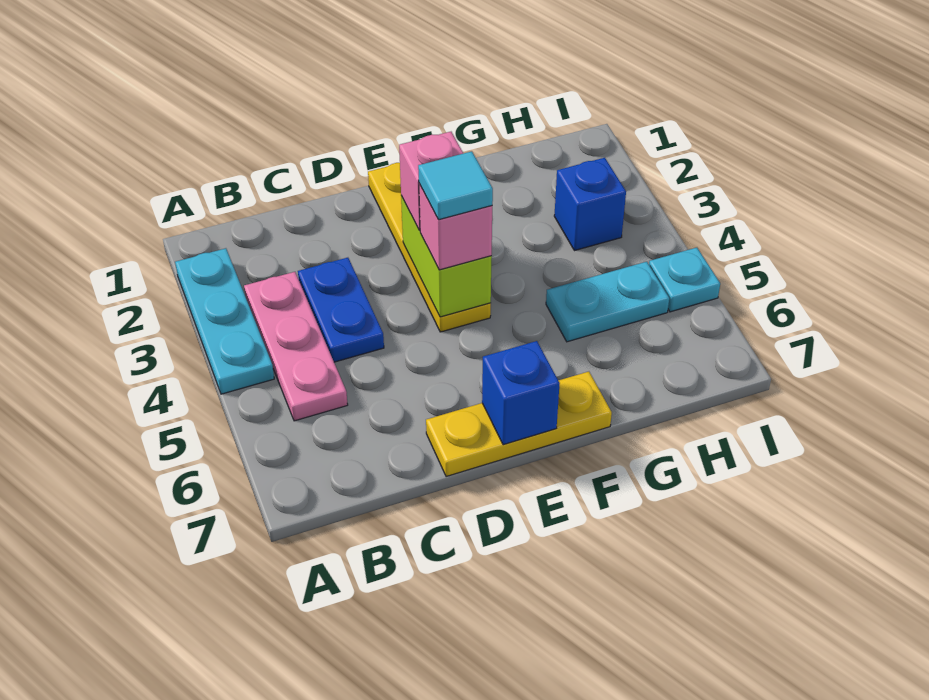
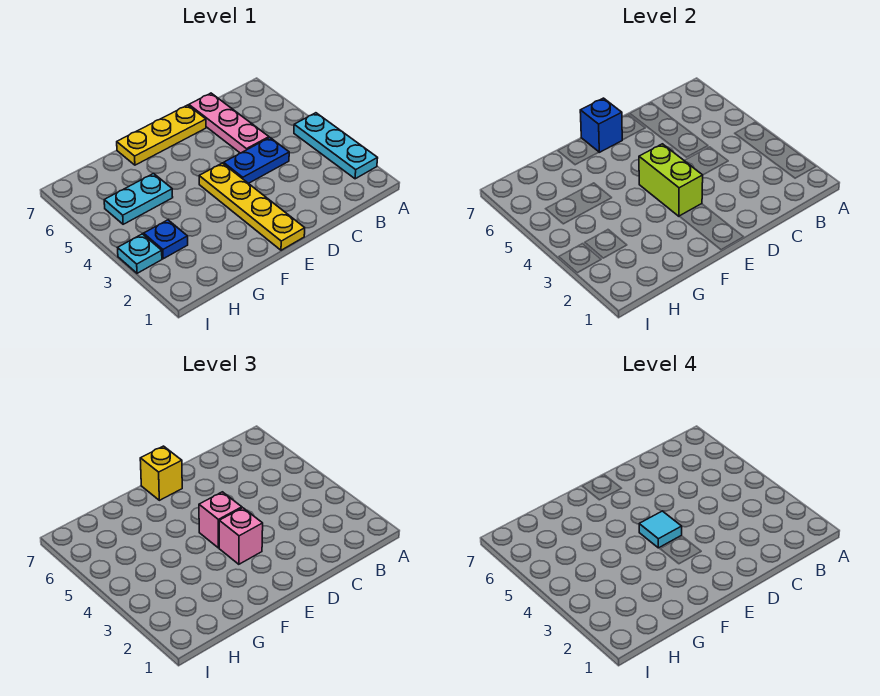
pink 1x3 plate [244,272,348,421] -> pink 1x3 plate moved to [189,93,269,153]
blue 1x2 plate [298,258,384,362] -> blue 1x2 plate turned to [224,138,289,184]
none -> yellow 1x1 brick [140,446,182,500]
blue 1x1 brick [554,158,626,251] -> blue 1x1 plate [144,220,188,259]
cyan 1x1 plate [649,248,720,312] -> cyan 1x1 plate moved to [118,234,162,273]

